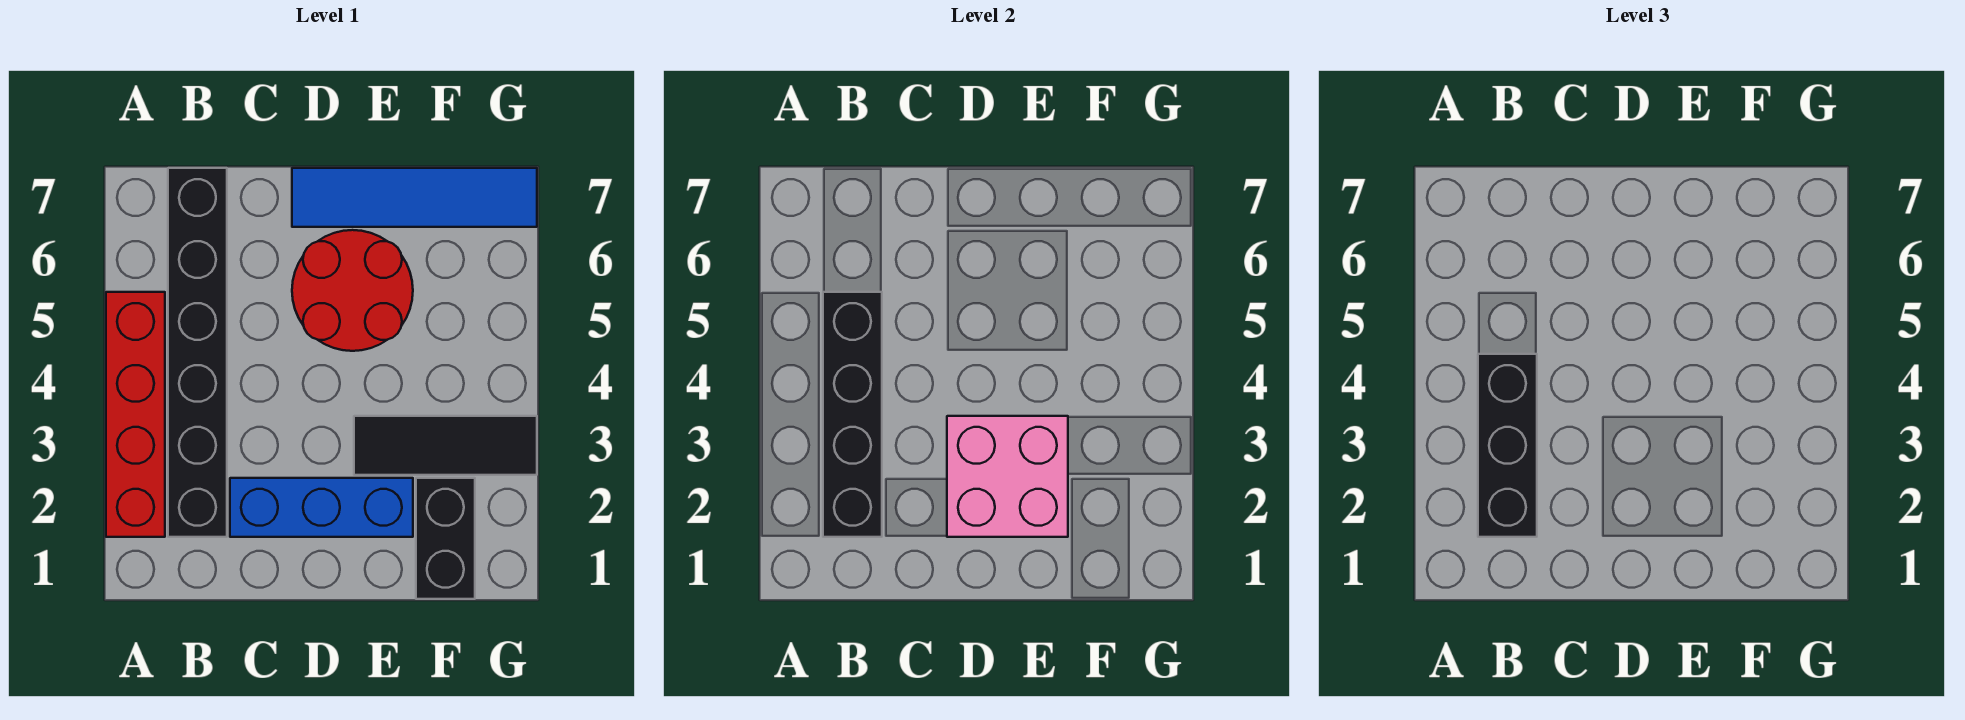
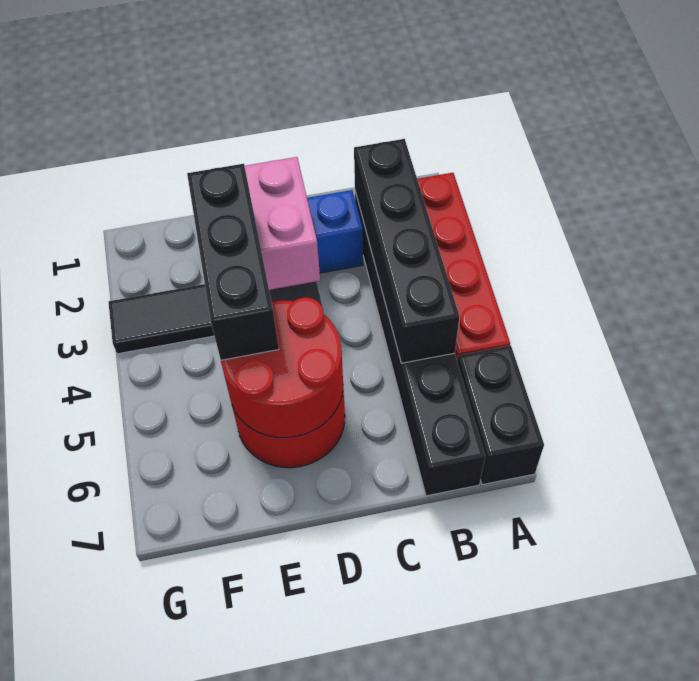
black 1x3 brick [1478,354,1537,537] -> black 1x3 brick moved to [187,164,279,360]
none -> red 2x2 round brick [221,297,343,438]
blue 1x4 tile [292,168,537,227] -> none
black 1x3 tile [354,416,537,475] -> black 1x4 tile [109,281,322,354]
black 1x2 brick [416,478,475,599] -> black 1x2 brick moved to [457,346,544,485]

